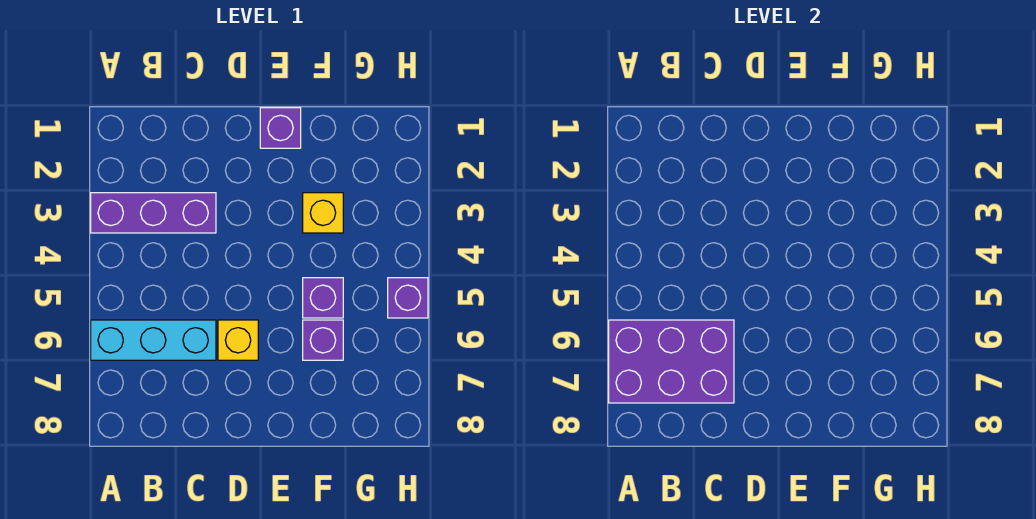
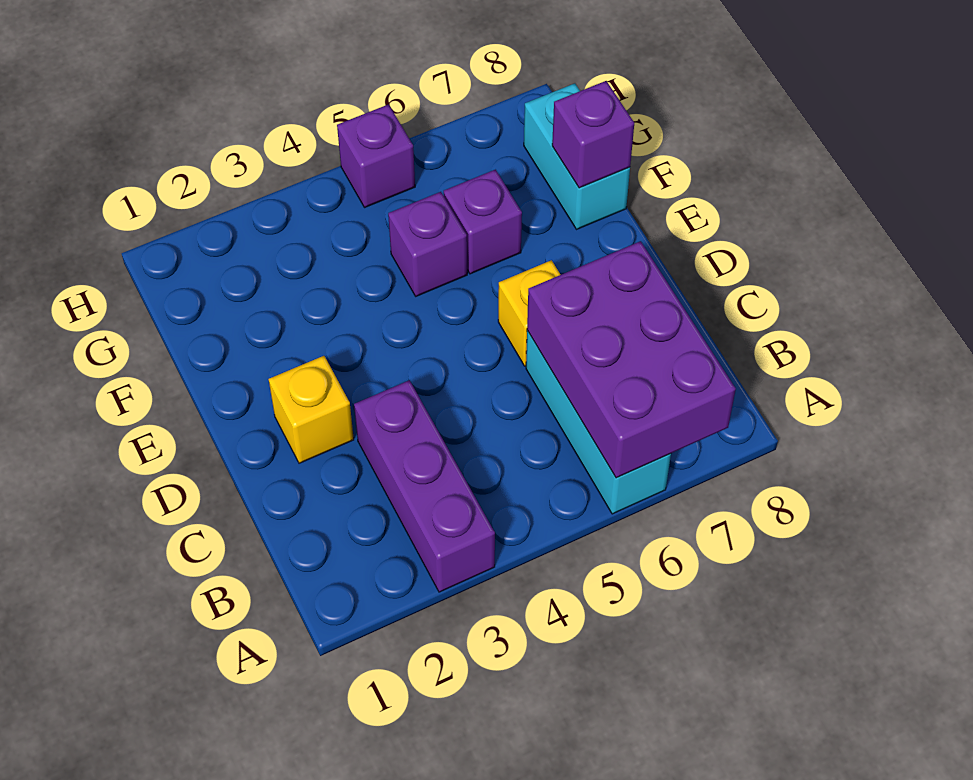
purple 1x1 brick [260,108,301,148] -> purple 1x1 brick moved to [552,81,634,188]
yellow 1x1 brick [303,193,343,233] -> yellow 1x1 brick moved to [269,356,354,463]
none -> cyan 1x2 brick [524,83,630,230]

